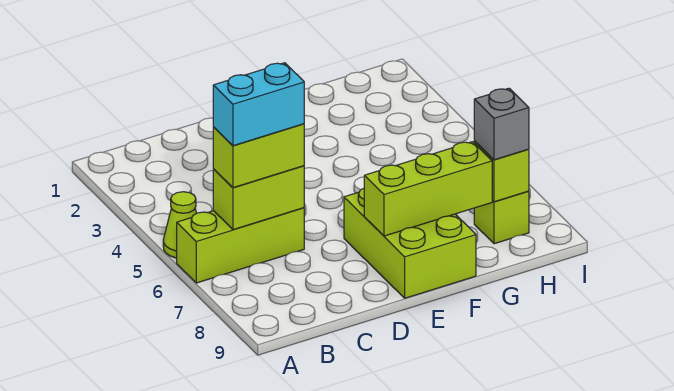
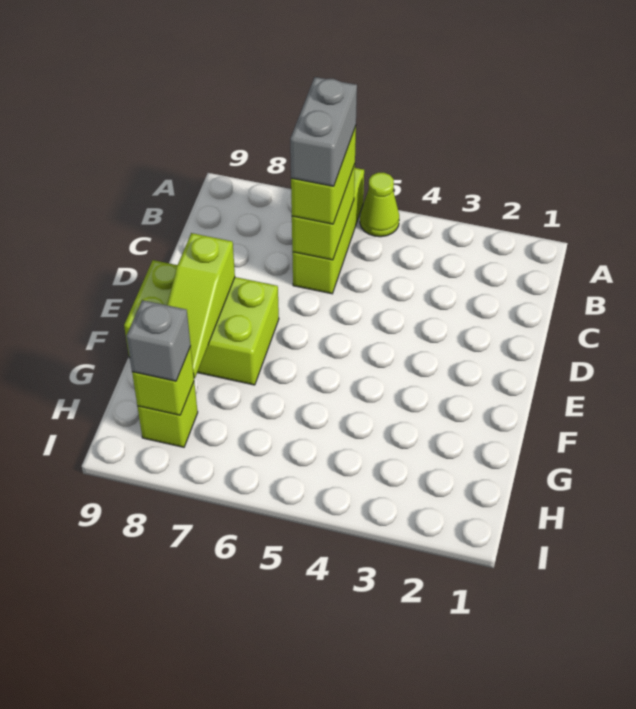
cyan 1x2 brick [213,63,304,146] -> grey 1x2 brick [290,77,357,186]
lime 1x3 brick [364,142,492,236] -> lime 1x3 slope [167,233,235,378]

